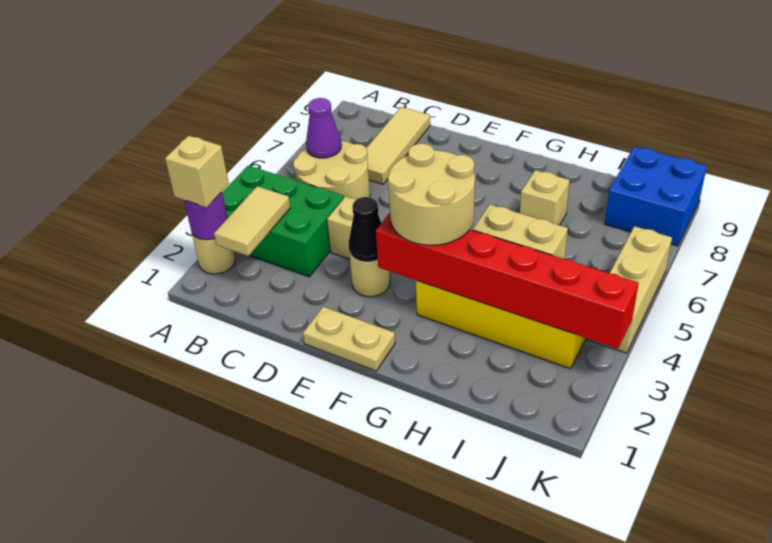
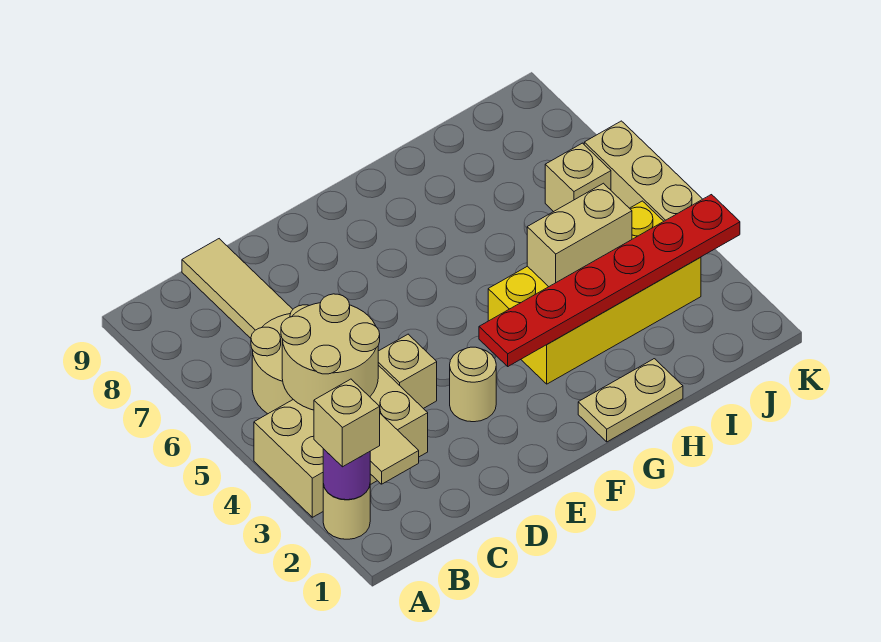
green 2x3 brick [222,166,344,277] -> tan 2x3 brick [254,365,428,517]
purple 1x1 cone [306,98,341,158] -> none
tan 1x2 plate [303,307,395,371] -> tan 1x2 plate moved to [578,359,683,442]
black 1x1 cone [349,197,381,262] -> none
red 1x6 brick [376,213,639,349] -> red 1x6 plate [479,195,740,366]
tan 2x2 round brick [388,143,475,245] -> tan 2x2 round brick moved to [281,294,380,410]
tan 1x1 brick [520,170,570,225] -> tan 1x1 brick moved to [545,143,611,212]
blue 2x2 brick [605,147,707,246] -> none

